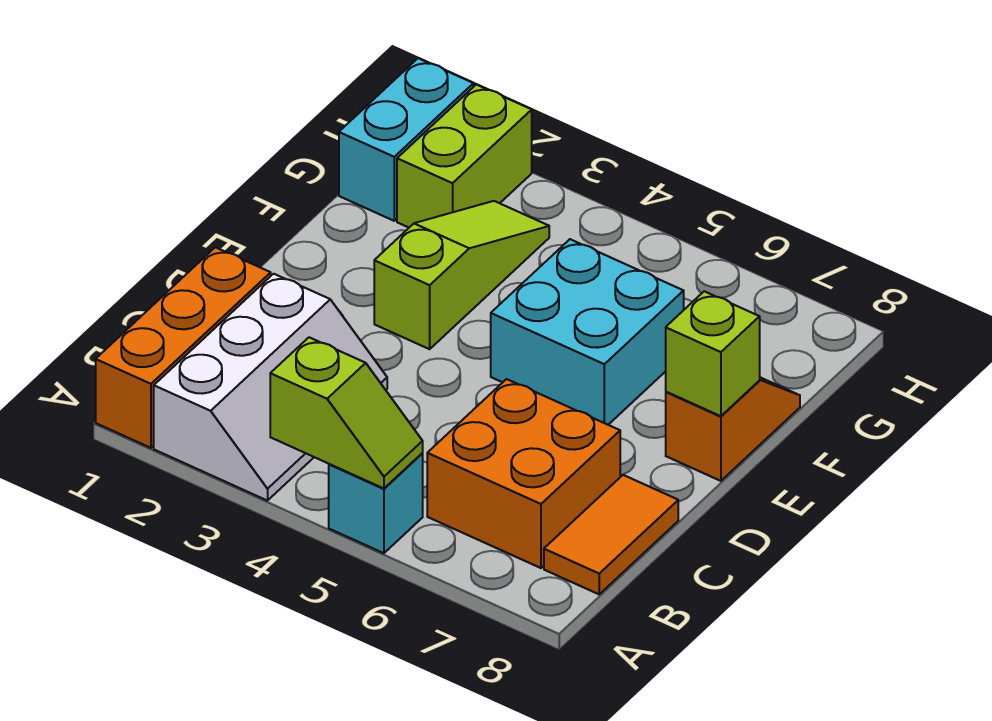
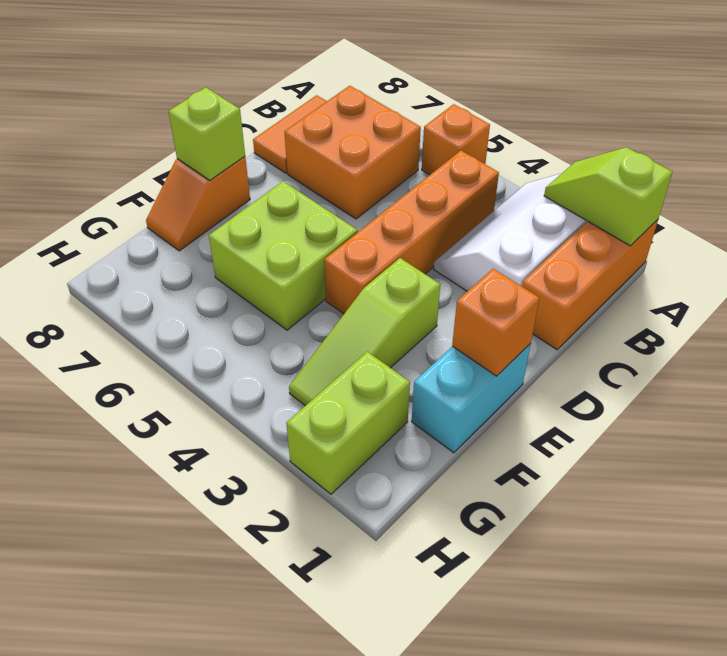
lime 1x2 slope [270,337,423,488] -> lime 1x2 slope moved to [544,147,672,246]
cyan 1x1 brick [329,454,423,553] -> orange 1x1 brick [422,104,490,175]
none -> orange 1x4 brick [324,150,499,314]
none -> orange 1x1 brick [452,269,539,376]
cyan 2x2 brick [491,239,684,425] -> lime 2x2 brick [209,181,358,330]
cyan 1x2 brick [339,58,473,221] -> cyan 1x2 brick moved to [412,344,531,453]

